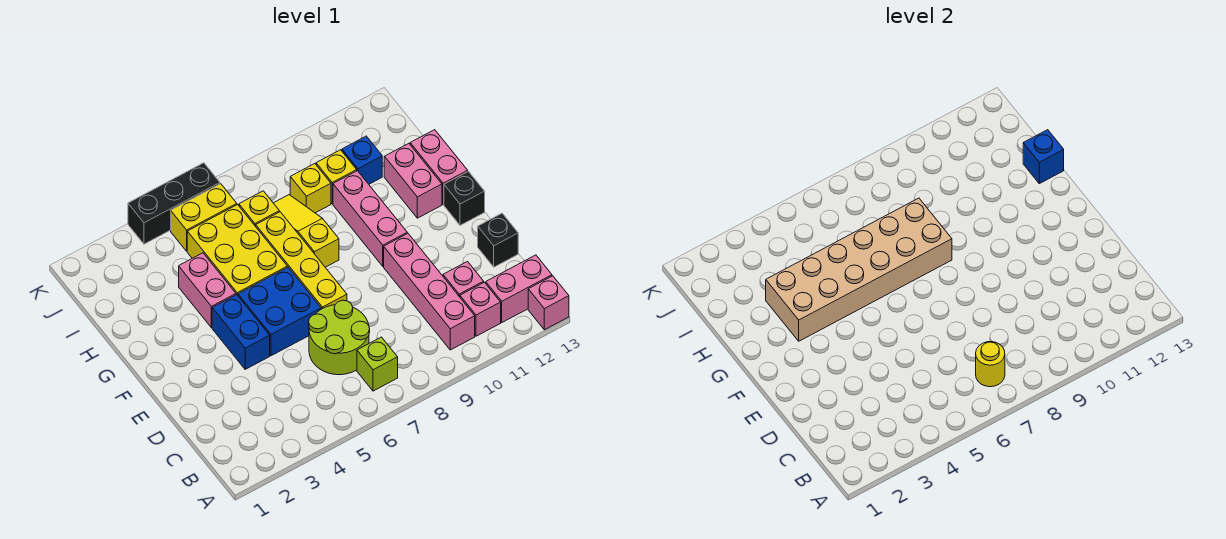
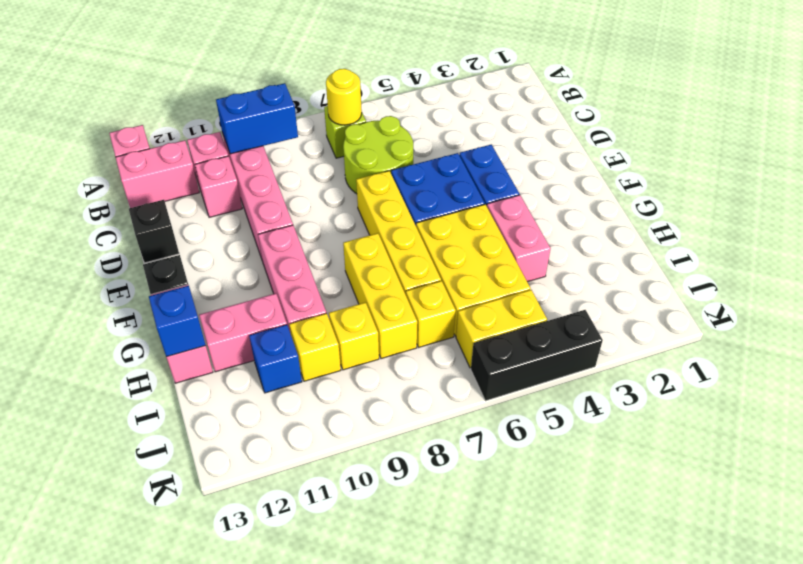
none -> blue 1x2 brick [216,83,298,154]
tan 2x6 brick [766,198,952,341] -> none
yellow 1x3 slope [274,195,339,267] -> yellow 1x3 brick [343,233,417,359]
pink 1x2 brick [384,143,442,218] -> pink 1x2 brick turned to [199,293,287,372]

